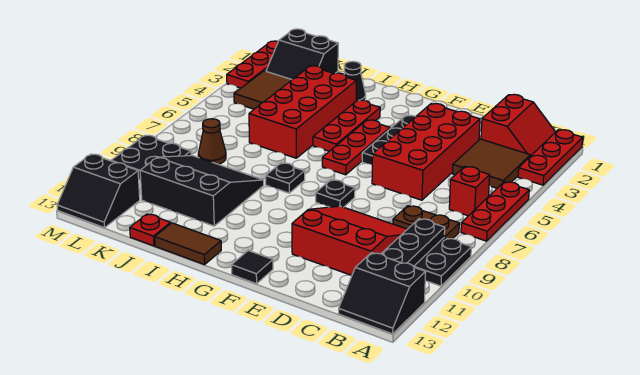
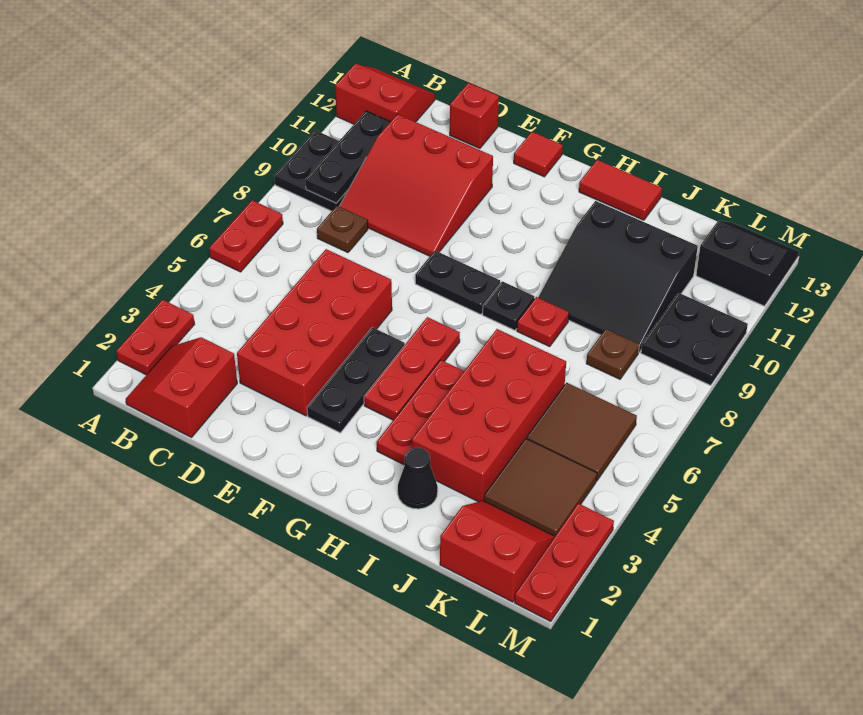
red 1x3 plate [518,130,583,185] -> red 1x2 plate [116,300,195,375]
red 1x3 plate [461,182,529,241] -> red 1x2 plate [209,200,283,272]
black 2x2 slope [339,253,426,334] -> red 2x2 slope [335,64,435,124]
brown 2x2 tile [452,139,530,188] -> brown 2x2 tile moved to [527,383,637,481]
red 1x1 brick [449,167,490,216] -> red 1x1 brick moved to [450,83,499,148]
brown 1x2 plate [393,206,459,239] -> brown 1x1 plate [317,206,368,253]
black 1x1 plate [316,180,355,207] -> black 1x2 plate [415,250,500,314]
black 1x1 tile [231,251,273,284] -> red 1x1 tile [514,132,563,177]
brown 1x2 tile [155,223,221,265] -> red 1x2 tile [579,160,662,220]
red 1x1 plate [130,214,171,246] -> red 1x1 plate moved to [517,297,569,346]
black 2x2 slope [266,29,338,79] -> red 2x2 slope [440,501,555,602]
brown 1x1 cone [198,119,226,164] -> brown 1x1 plate [586,329,639,379]

